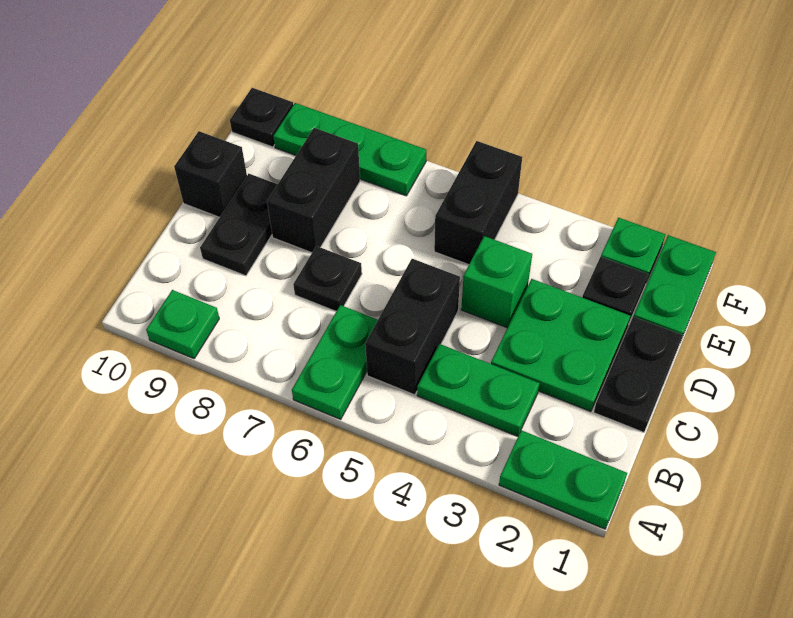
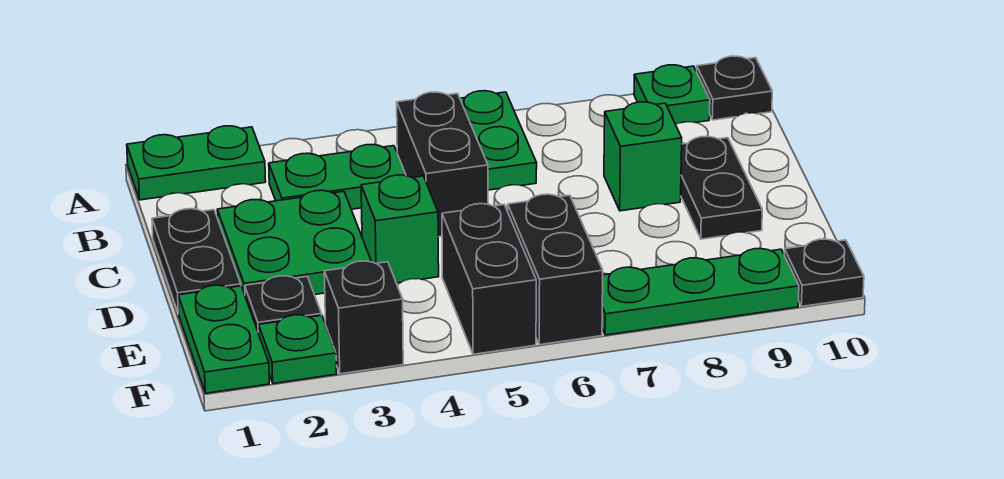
black 1x1 plate [293,246,362,311] -> black 1x1 plate moved to [697,56,772,120]
none -> green 1x1 brick [604,102,682,211]
black 1x2 brick [267,128,360,253] -> black 1x2 brick moved to [508,194,603,345]
black 1x1 brick [174,131,247,217] -> black 1x1 brick moved to [324,261,403,374]

